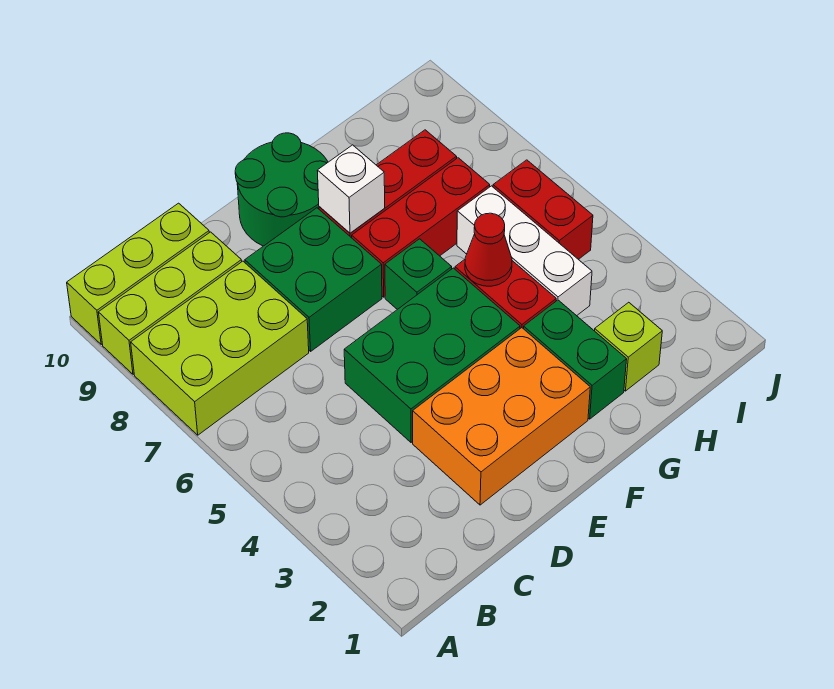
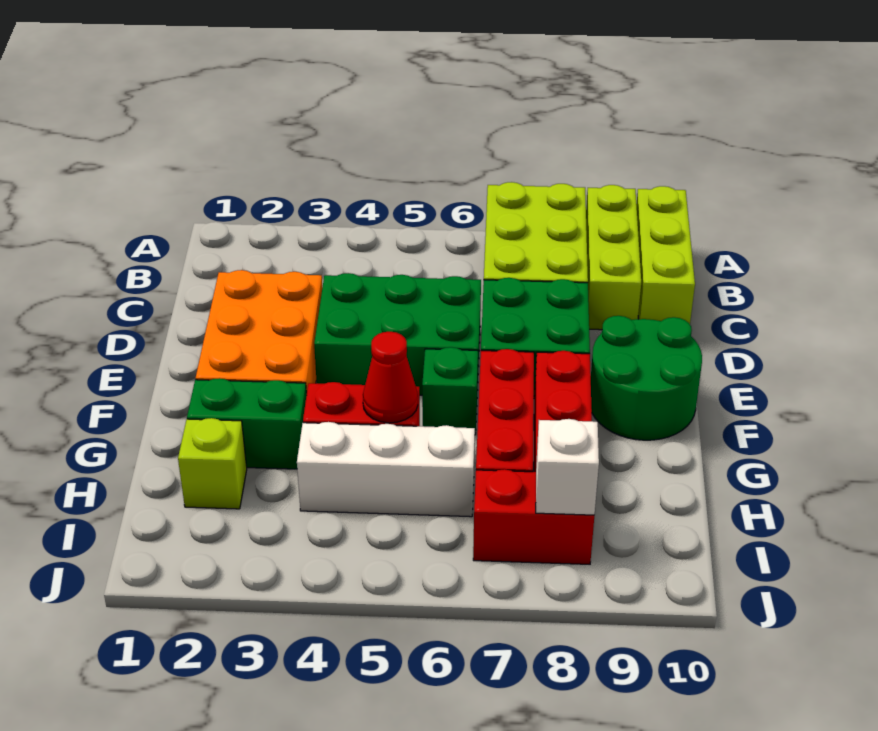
green 2x3 brick [344,268,520,442] -> green 2x3 brick turned to [314,273,481,395]
white 1x1 brick [317,145,385,233] -> white 1x1 brick moved to [536,419,599,515]
red 1x2 brick [493,160,593,259] -> red 1x2 brick moved to [473,469,594,564]

